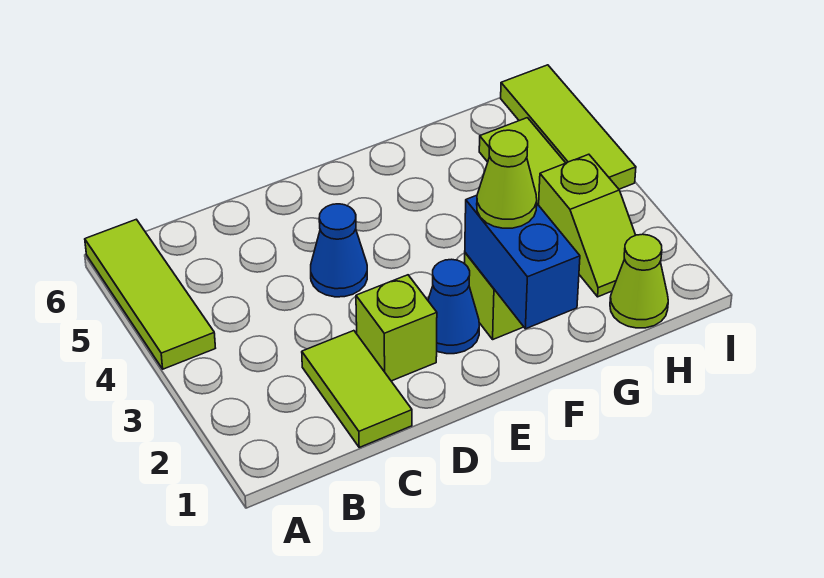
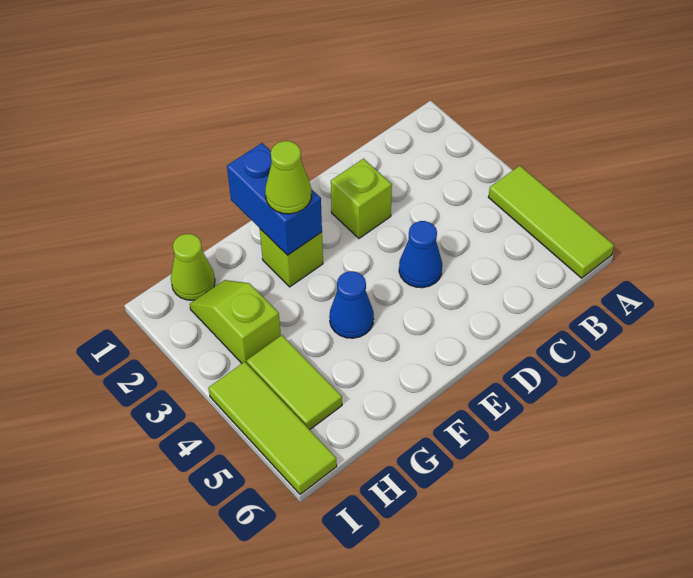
lime 1x2 tile [302,331,412,447] -> none
blue 1x1 cone [428,259,479,354] -> blue 1x1 cone moved to [329,271,374,338]

